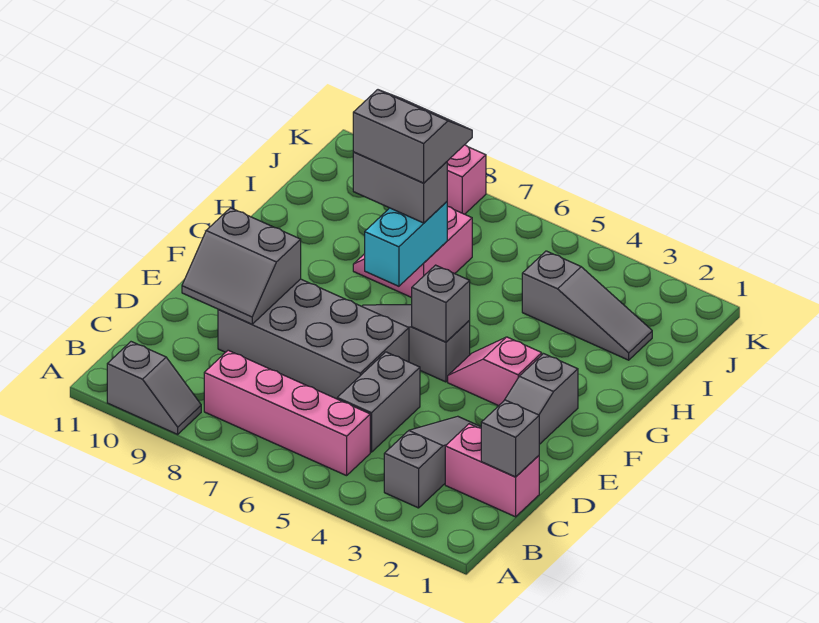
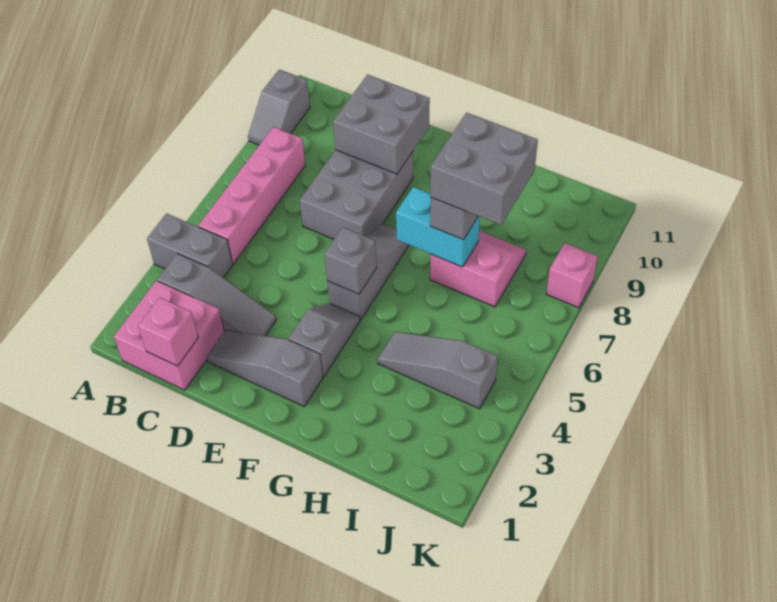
pink 1x2 brick [445,424,539,517] -> pink 2x2 brick [114,281,224,390]
grey 1x1 brick [481,400,539,477] -> pink 1x1 brick [138,297,198,366]
grey 1x2 brick [337,352,420,452] -> grey 1x2 brick moved to [147,213,233,278]
grey 2x4 brick [218,279,409,399] -> grey 2x3 brick [300,150,413,239]
grey 2x2 slope [182,208,301,324] -> grey 2x2 brick [333,75,430,174]
pink 1x2 slope [448,337,542,406] -> grey 1x2 slope [289,303,360,377]
grey 2x2 slope [353,90,472,183] -> grey 2x2 brick [431,113,538,225]
grey 1x3 slope [522,251,652,360] -> grey 1x3 slope turned to [378,332,498,409]

